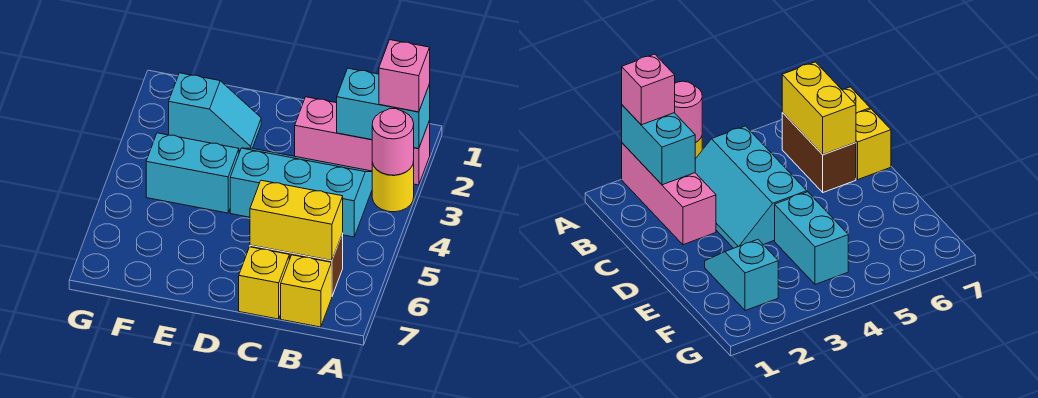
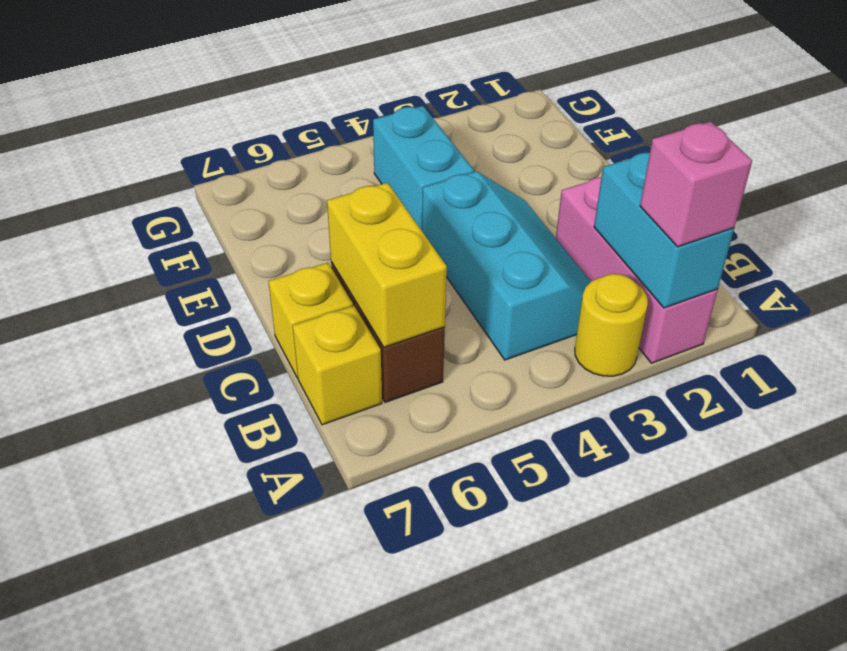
pink 1x1 round brick [372,109,414,175] -> none
cyan 1x2 slope [169,73,261,151] -> none

